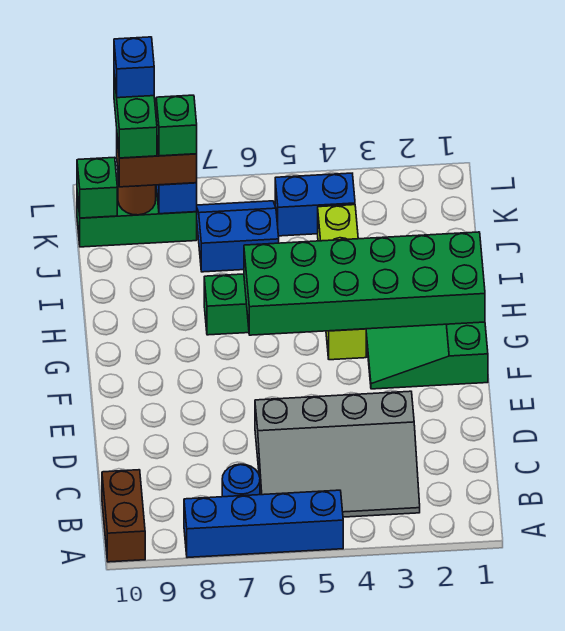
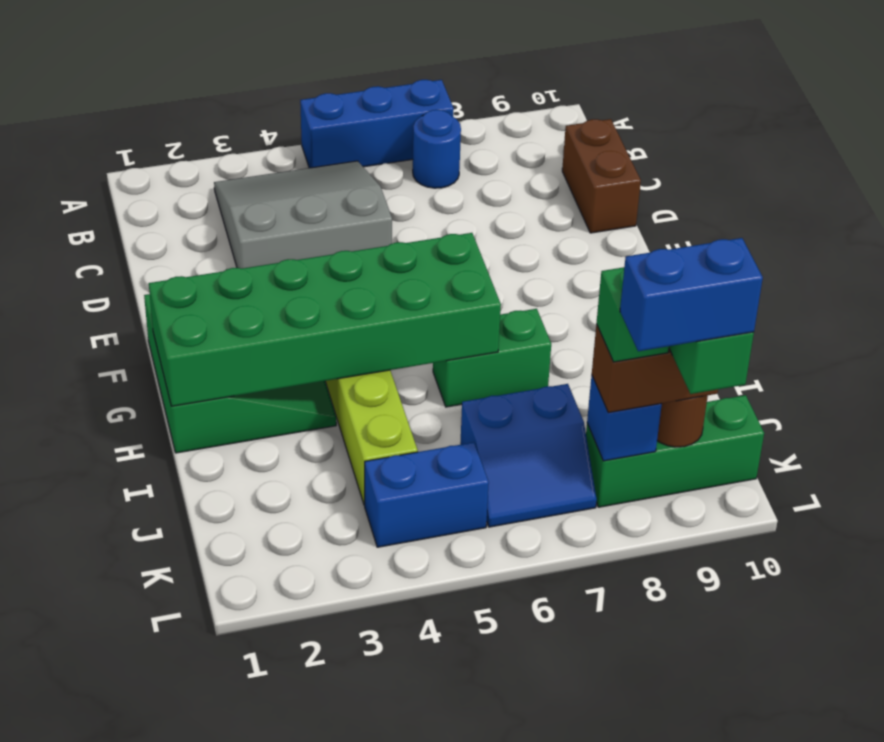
blue 1x4 brick [184,490,343,558] -> blue 1x3 brick [300,80,454,168]
brown 1x2 brick [102,470,145,562] -> brown 1x2 brick moved to [562,119,641,233]
grey 3x4 slope [255,391,420,517] -> grey 3x3 slope [214,161,392,268]
green 1x1 brick [77,157,117,218] -> none
blue 1x1 brick [114,37,154,98] -> blue 1x2 brick [620,238,763,351]

